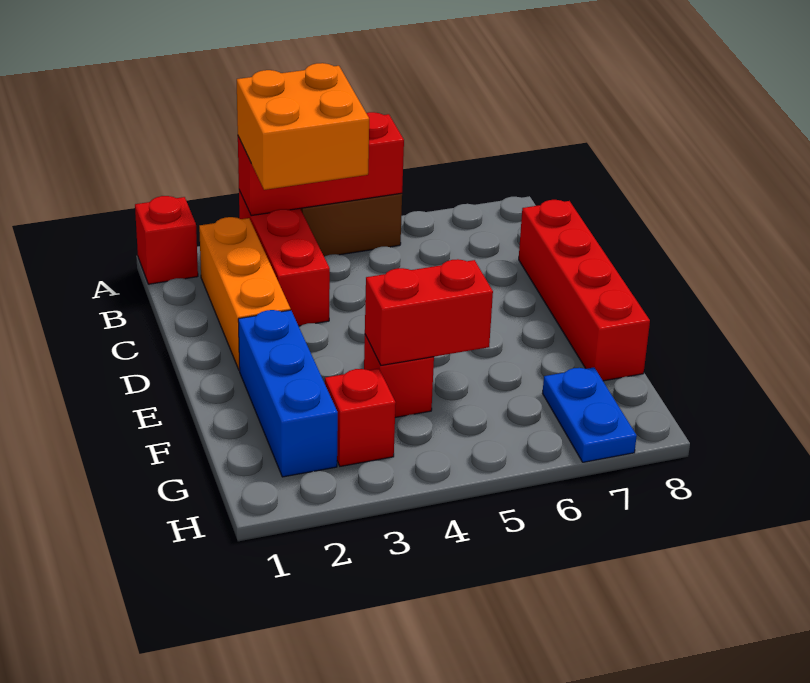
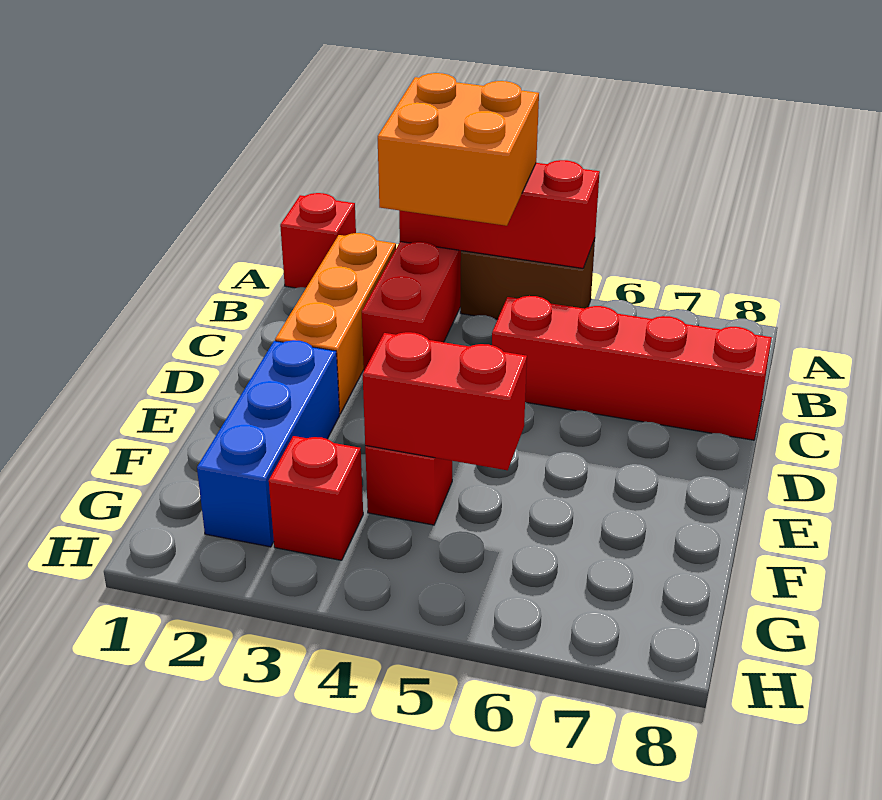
red 1x4 brick [519,200,650,381] -> red 1x4 brick turned to [492,296,772,440]
blue 1x2 plate [543,367,637,462] -> none

